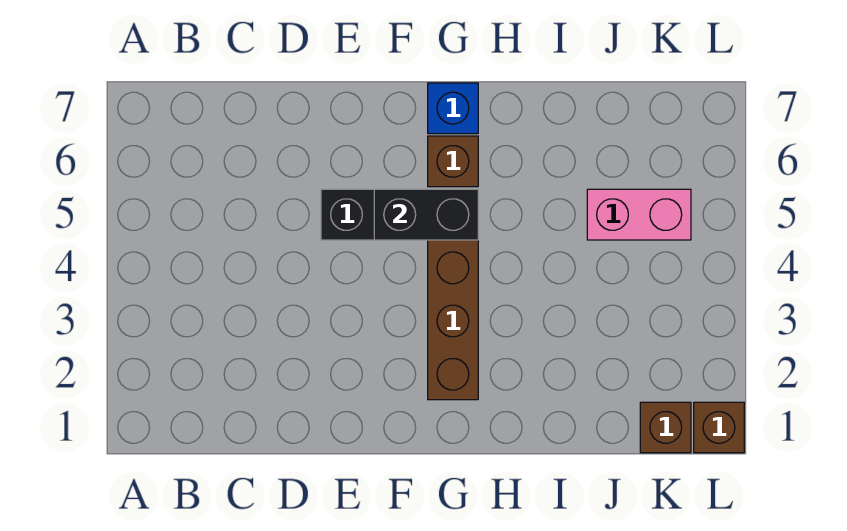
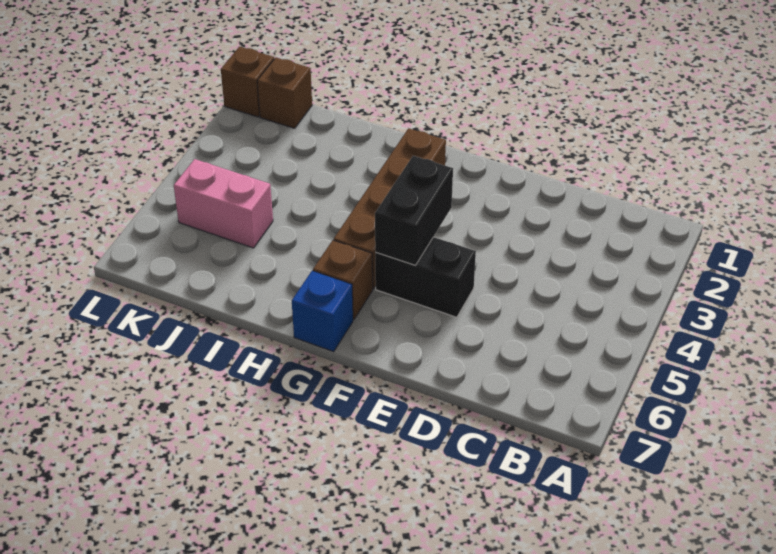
black 1x2 brick [374,189,478,240] -> black 1x2 brick turned to [375,156,453,265]

